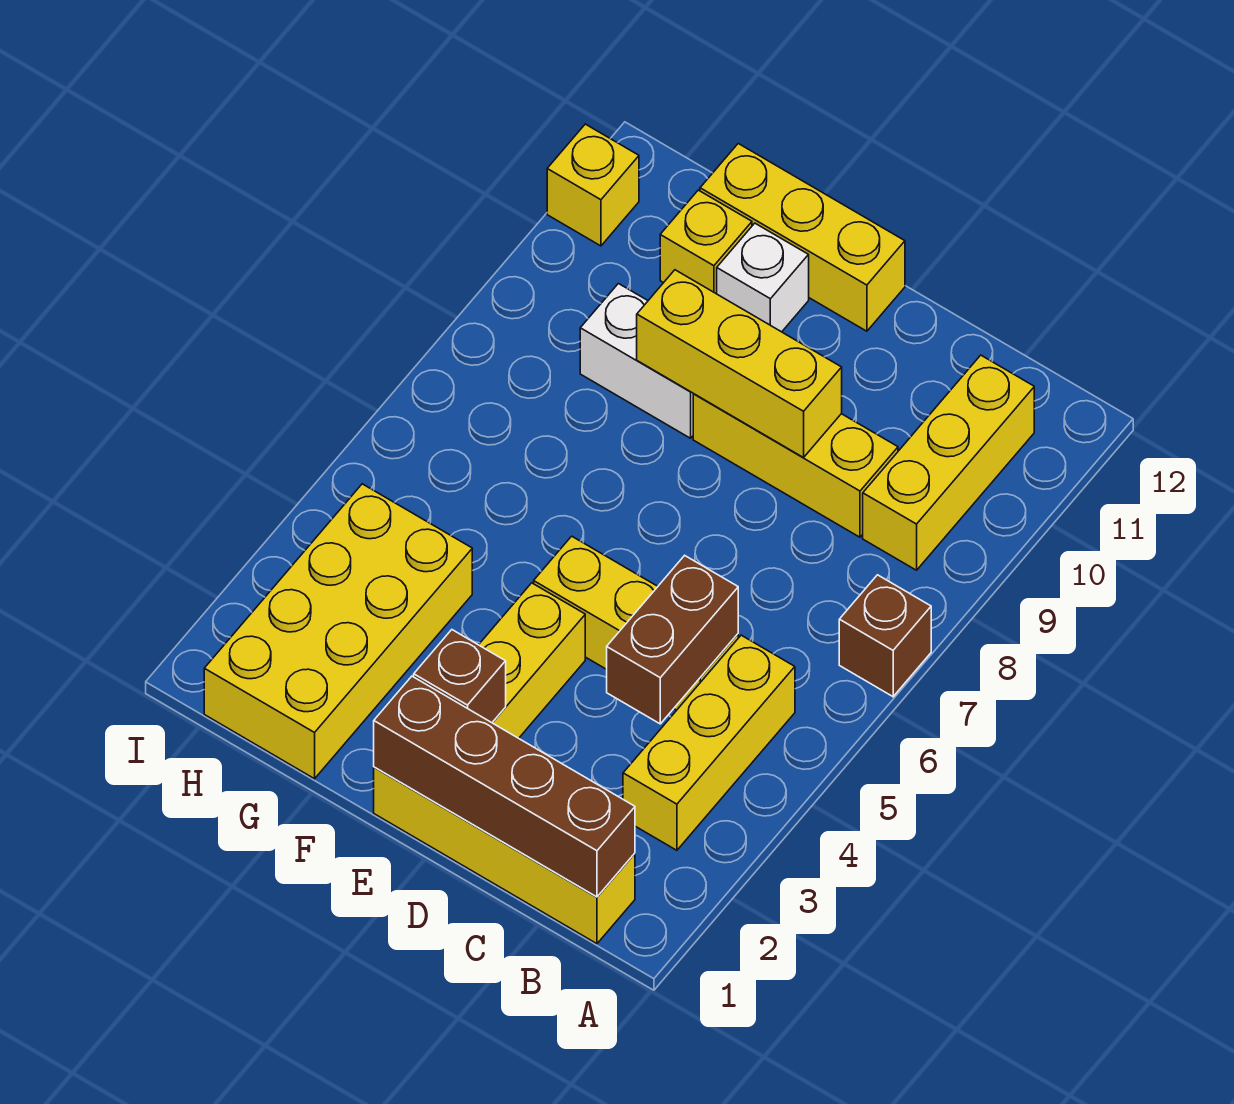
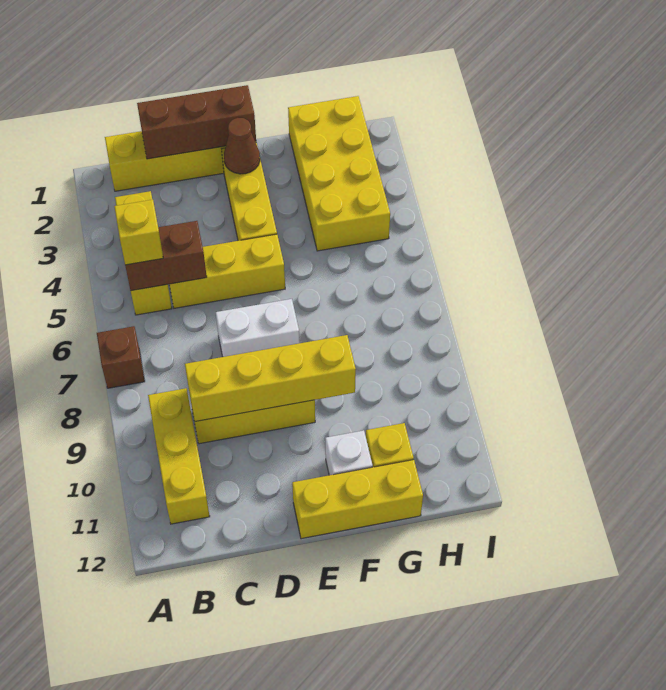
brown 1x4 brick [374,676,635,897] -> brown 1x3 brick [137,85,256,159]
brown 1x2 brick [607,555,738,724] -> brown 1x2 brick turned to [125,221,207,291]
yellow 1x3 brick [637,270,842,458] -> yellow 1x4 brick [185,335,356,422]
brown 1x1 brick [414,630,506,723] -> brown 1x1 cone [224,118,260,174]
white 1x2 brick [580,284,693,438] -> white 1x2 brick moved to [216,299,300,357]
yellow 1x1 brick [547,124,639,246] -> yellow 1x1 brick moved to [114,200,163,265]

